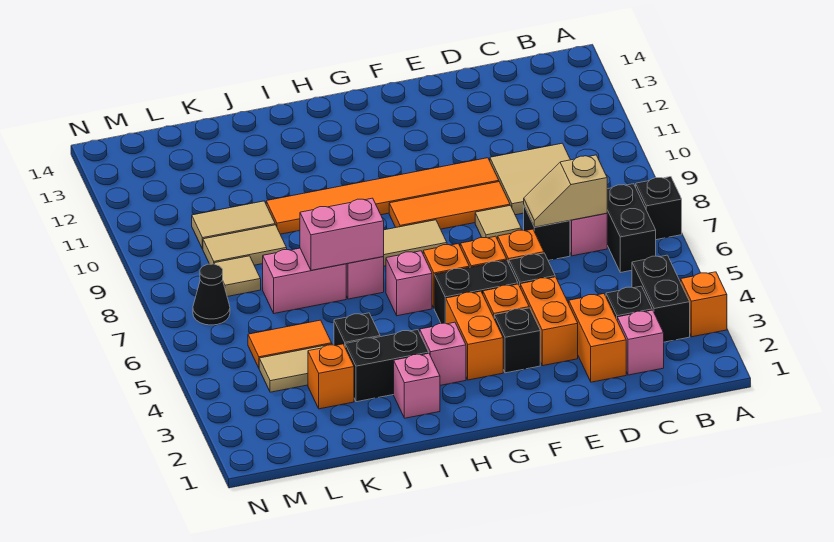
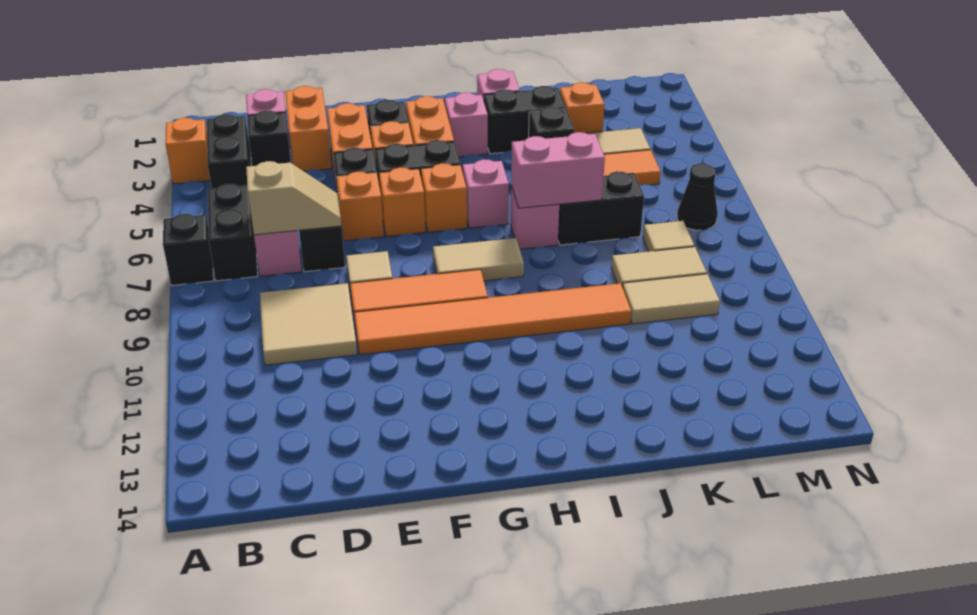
pink 1x2 brick [263,248,346,313] -> black 1x2 brick [558,171,644,245]

